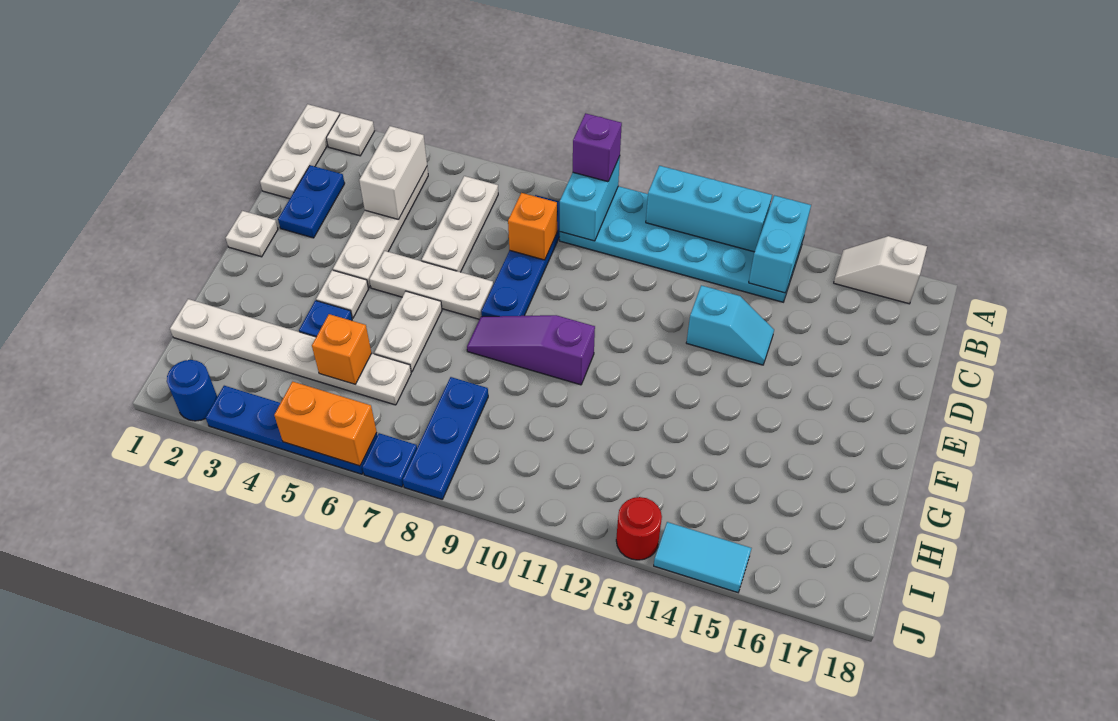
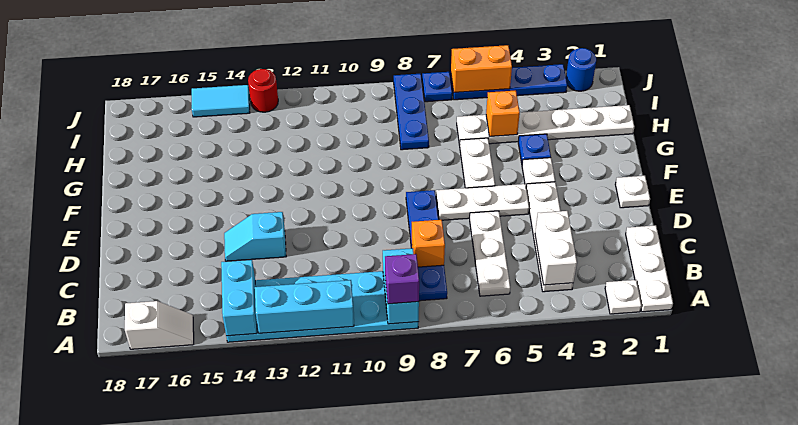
blue 1x2 plate [278,165,345,238] -> none
purple 1x3 slope [467,315,595,385] -> none

